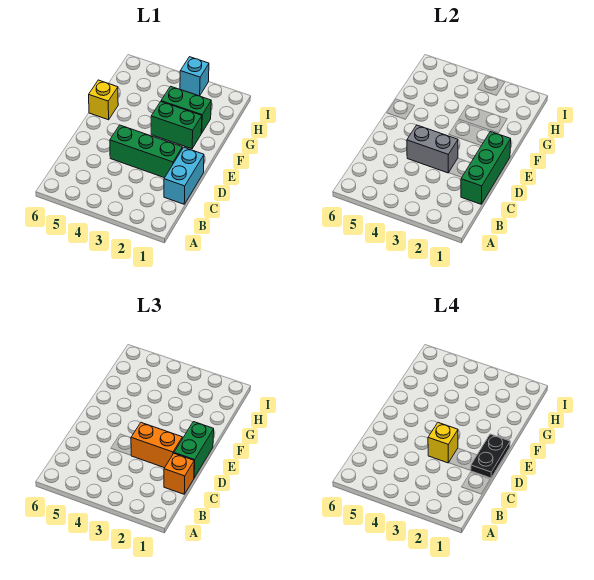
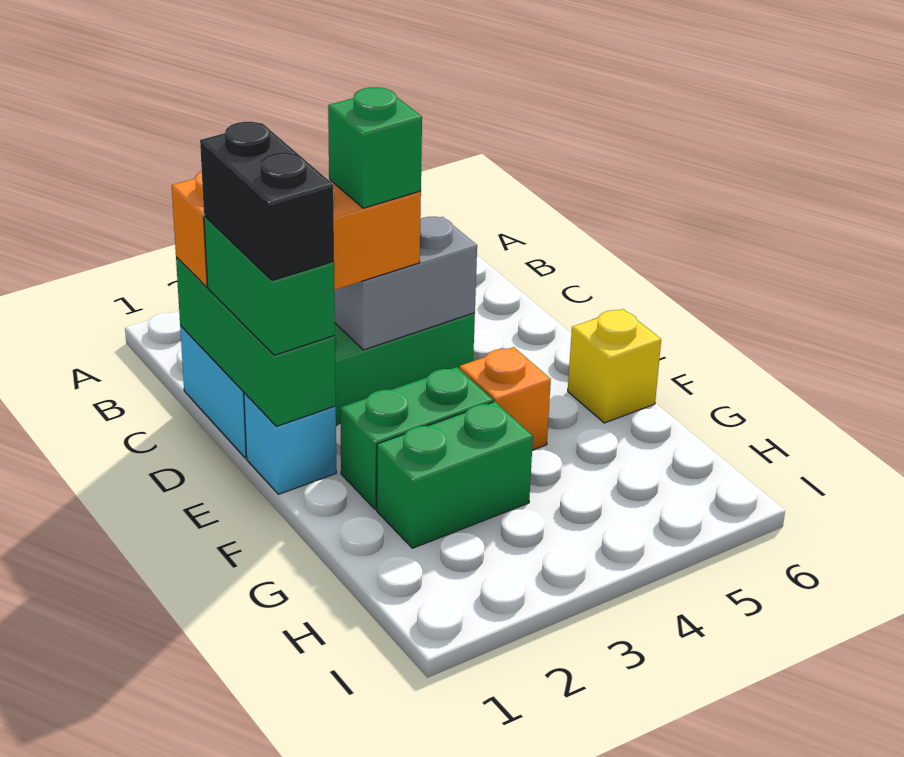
black 1x2 plate [471,434,510,478] -> black 1x2 brick [200,122,334,280]
yellow 1x1 brick [428,423,458,463] -> green 1x1 brick [328,87,422,208]
none -> orange 1x1 brick [459,347,551,450]
cyan 1x1 brick [180,57,209,96] -> cyan 1x1 brick moved to [244,393,336,494]

